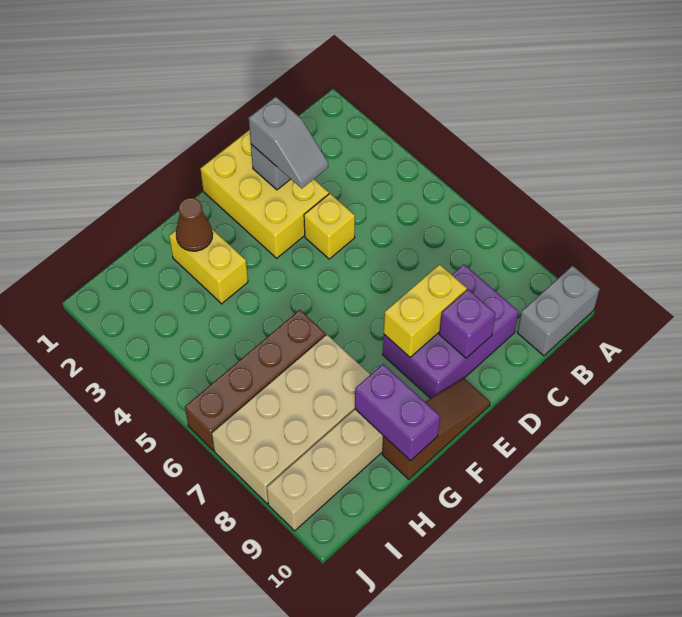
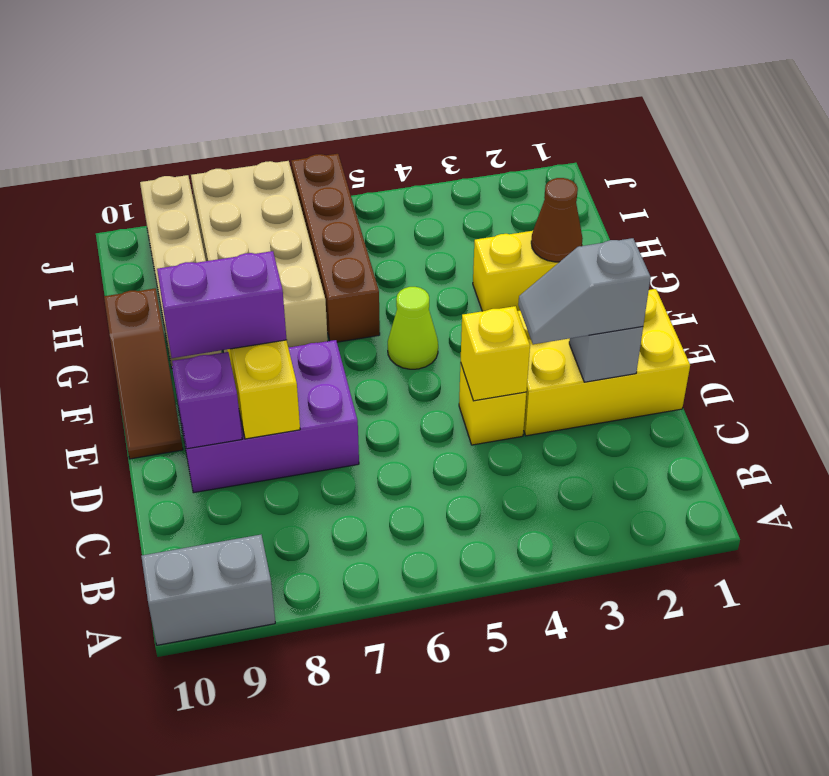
grey 1x2 brick [517,266,600,356] -> grey 1x2 brick turned to [141,535,275,645]
purple 2x3 brick [383,264,519,398] -> purple 2x3 brick turned to [172,340,359,493]
none -> yellow 1x1 brick [461,306,530,401]
none -> lime 1x1 cone [388,287,438,369]
purple 1x2 brick [355,364,440,461] -> purple 1x2 brick moved to [157,251,287,358]

